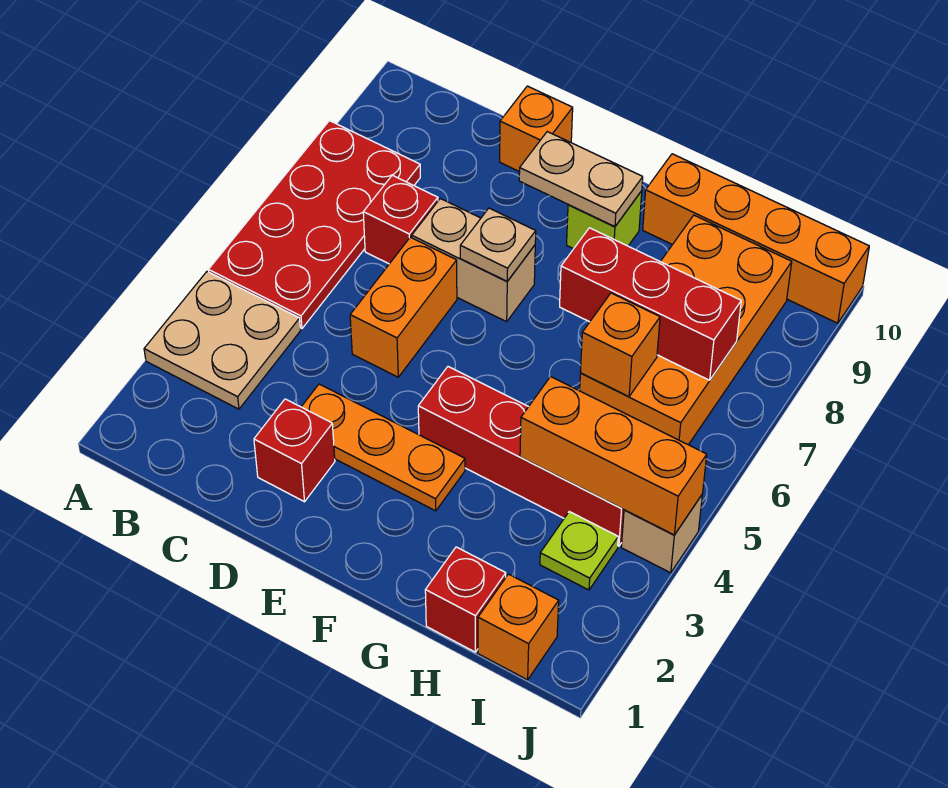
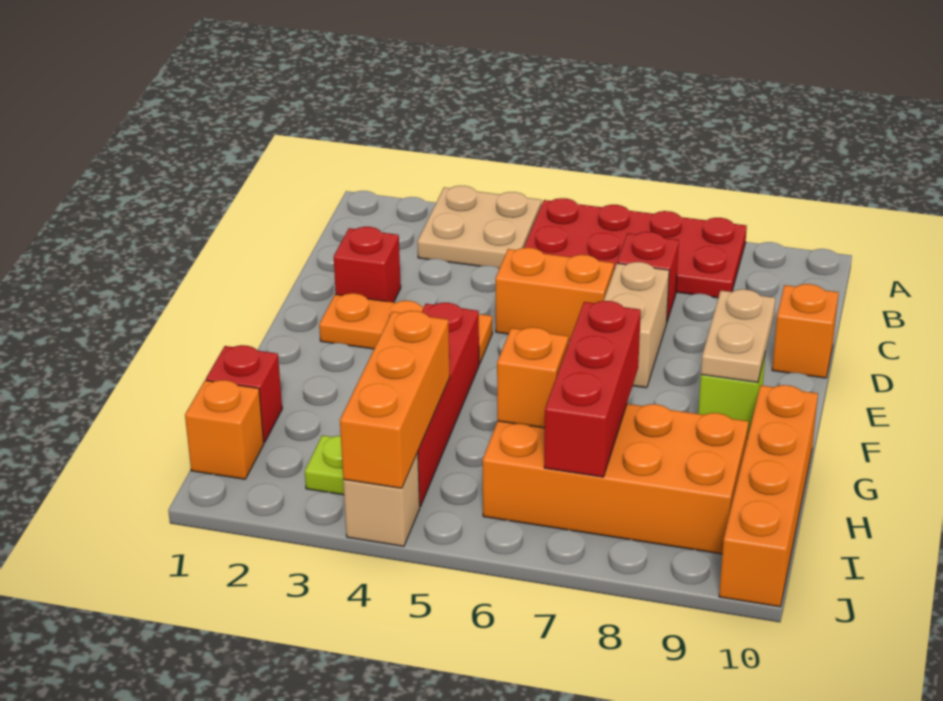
orange 1x3 plate [302,384,465,511] -> orange 1x3 plate turned to [319,293,492,364]
tan 1x1 plate [460,208,536,281] -> none

